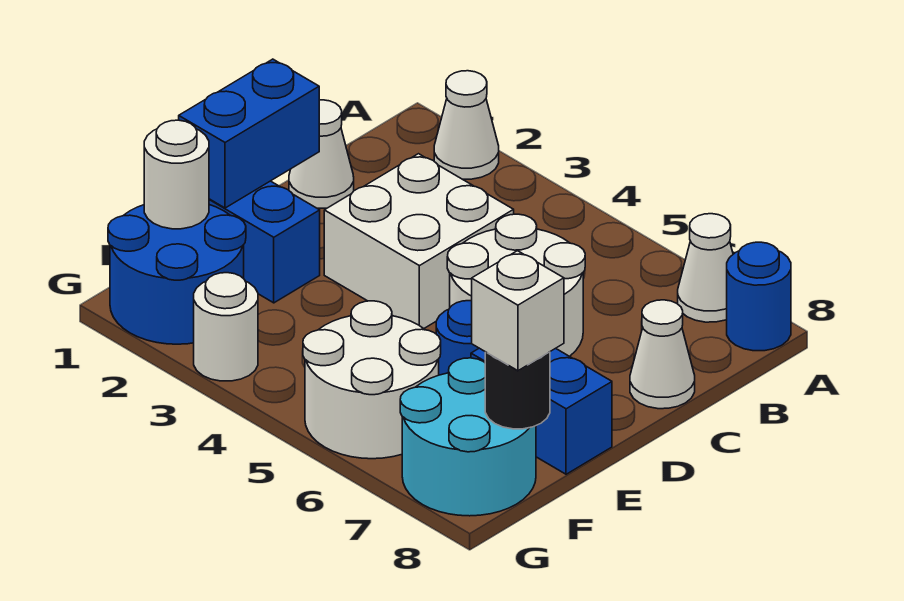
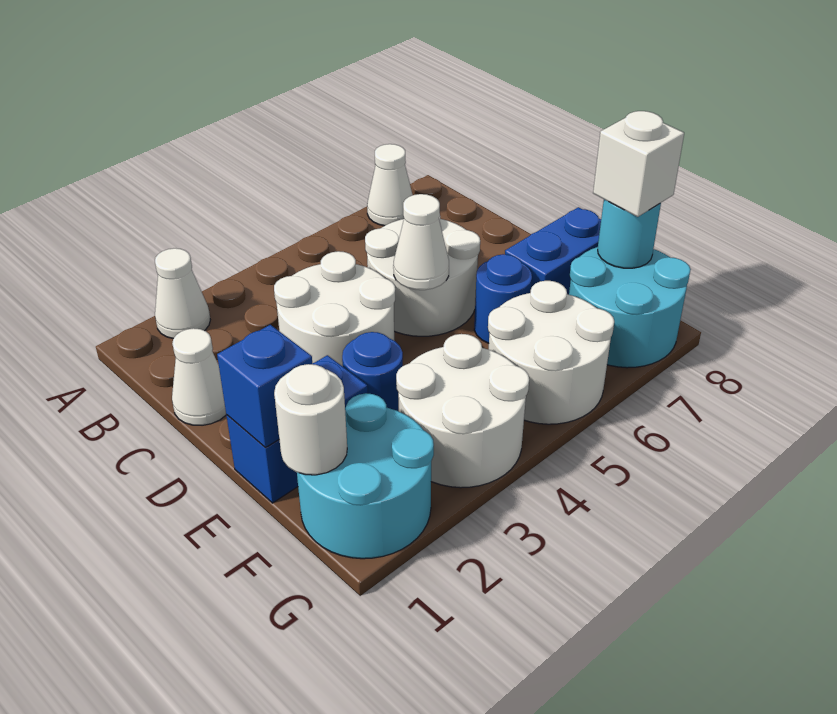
blue 1x1 round brick [727,242,791,351] -> blue 1x1 round brick moved to [342,332,403,411]
white 2x2 brick [324,154,514,328] -> white 2x2 round brick [274,251,395,366]
white 1x1 cone [630,300,695,409] -> white 1x1 cone moved to [393,194,449,290]
blue 1x2 brick [179,59,319,208] -> blue 1x1 brick [217,325,312,448]
blue 2x2 round brick [108,205,246,344] -> cyan 2x2 round brick [297,393,434,559]
black 1x1 round brick [485,352,550,429] -> cyan 1x1 round brick [598,199,661,268]
white 1x1 round brick [194,273,258,381] -> white 2x2 round brick [396,334,529,488]

